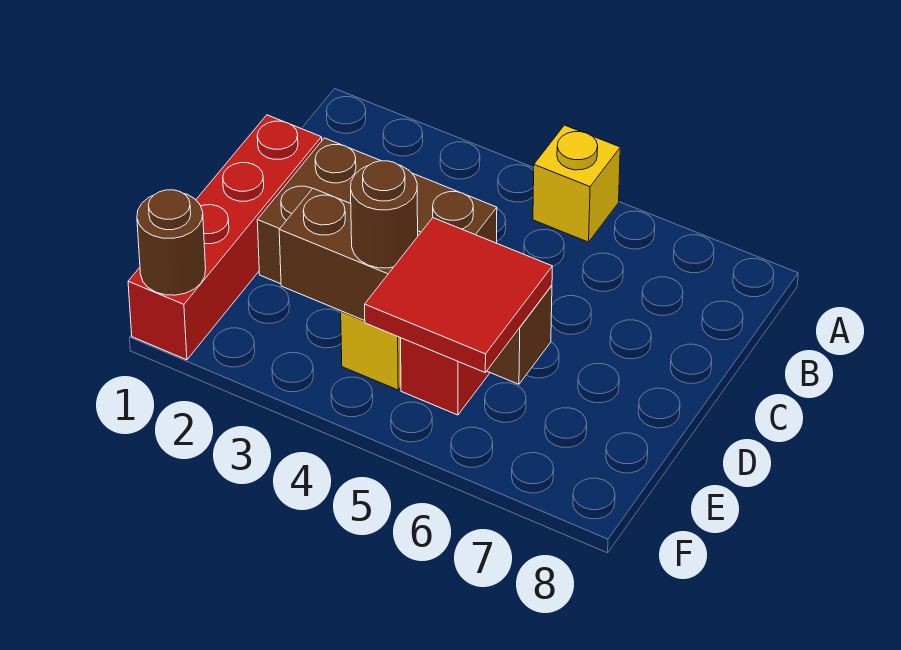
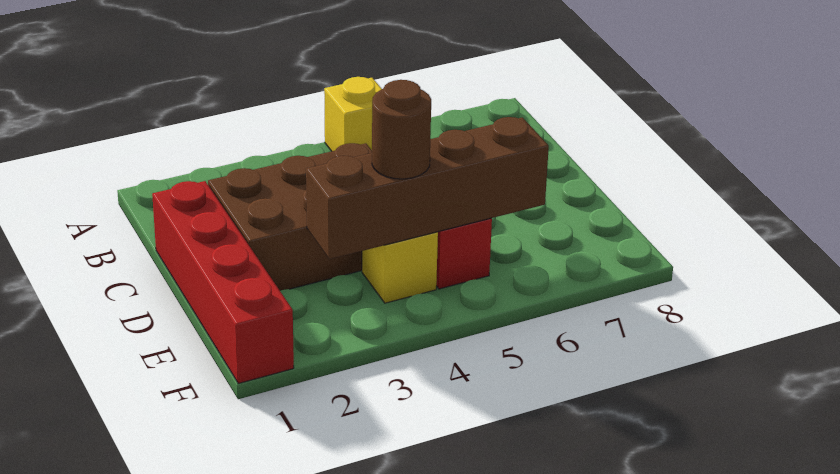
red 2x2 tile [365,218,552,372] -> none
brown 1x1 round brick [137,190,206,295] -> none

